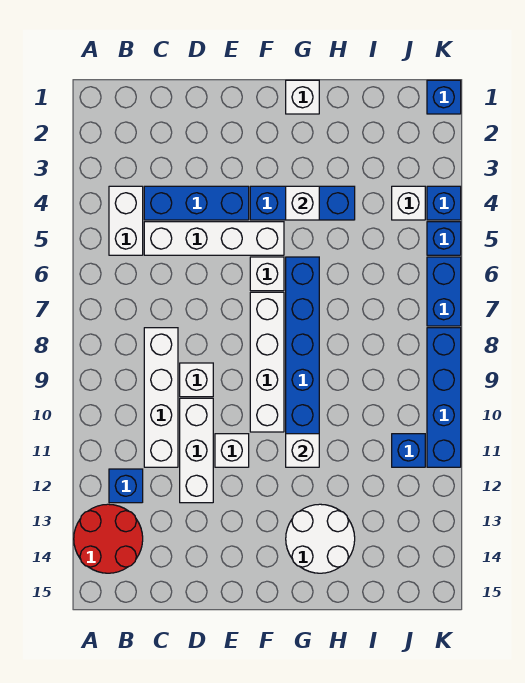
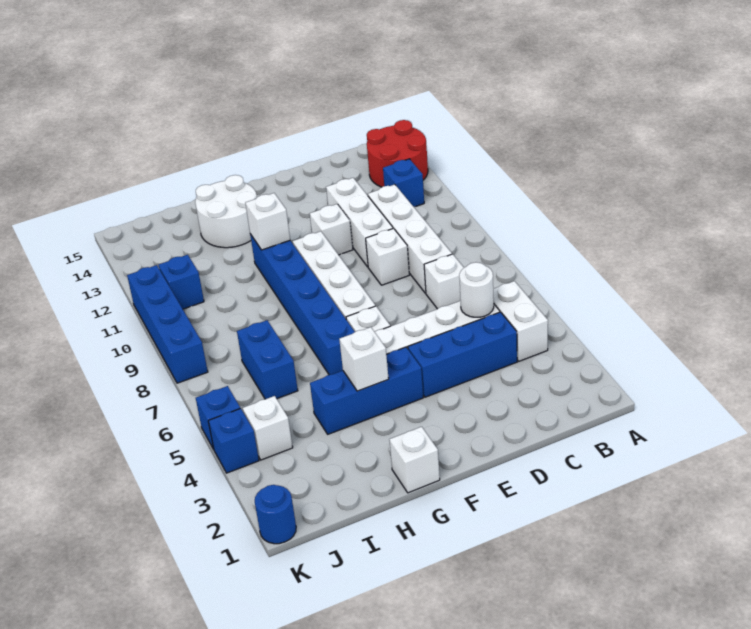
none -> white 1x1 round brick [459,262,494,317]
none -> white 1x1 brick [424,254,464,309]
blue 1x1 brick [427,80,461,114] -> blue 1x1 round brick [255,485,296,544]
blue 1x2 brick [427,257,461,326] -> blue 1x2 brick moved to [237,320,298,399]

